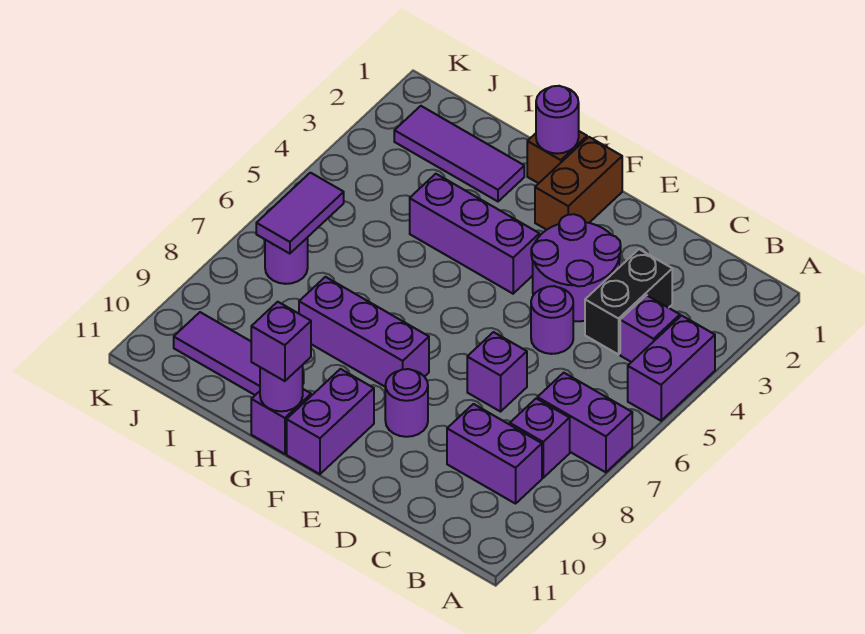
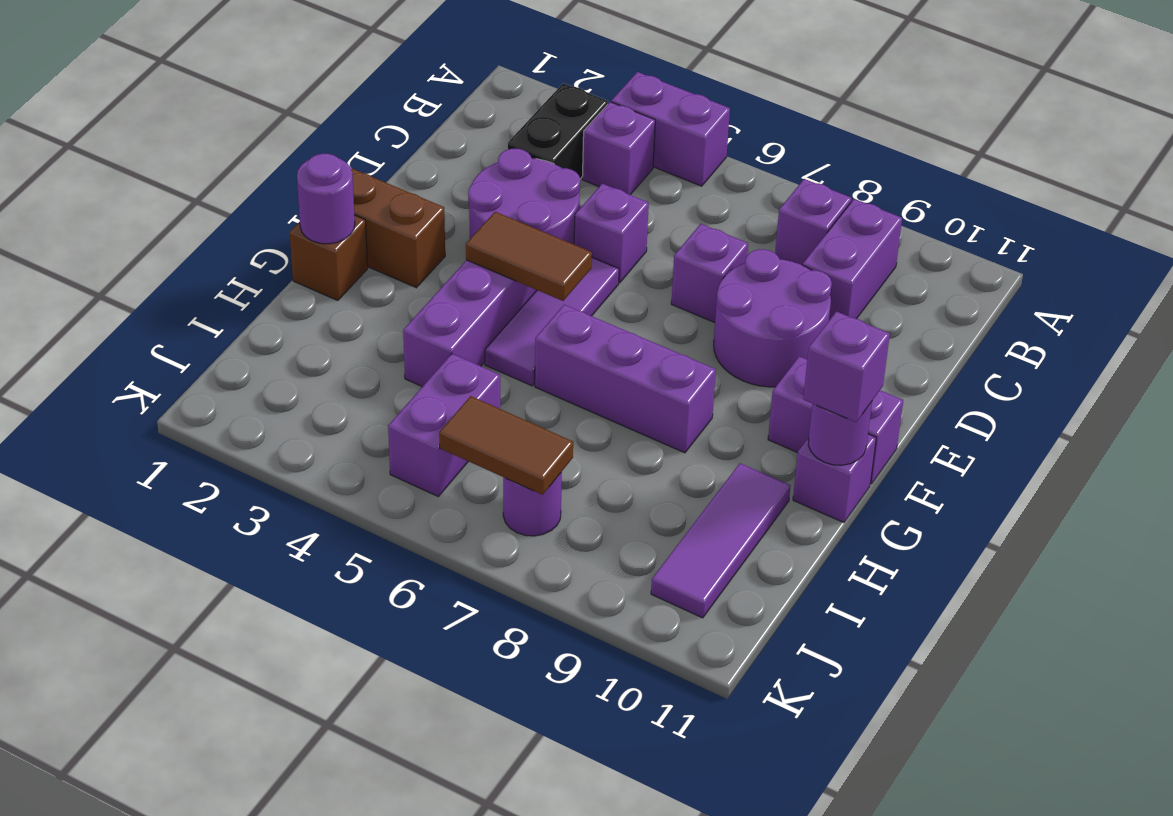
purple 1x2 brick [537,373,632,472] -> purple 1x2 brick moved to [388,354,500,496]
black 1x2 brick [585,249,672,354] -> black 1x2 brick turned to [508,83,608,179]
purple 1x1 round brick [531,286,573,354] -> purple 1x1 brick [574,184,649,283]
purple 1x1 round brick [385,369,428,437] -> purple 2x2 round brick [714,249,832,387]
none -> brown 1x2 tile [466,212,592,301]
purple 1x3 brick [299,277,429,387] -> purple 1x3 brick turned to [535,305,716,453]
purple 1x3 tile [394,106,524,201] -> purple 1x3 tile moved to [485,257,619,386]
purple 1x2 tile [256,173,344,254] -> brown 1x2 tile [439,396,573,495]

